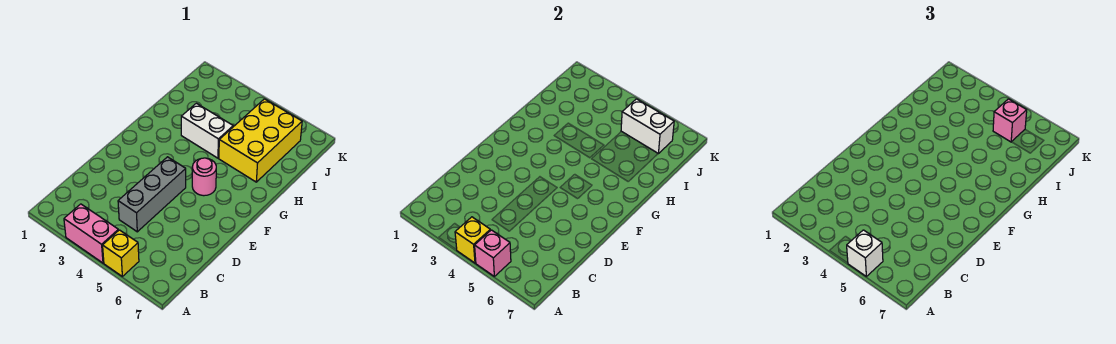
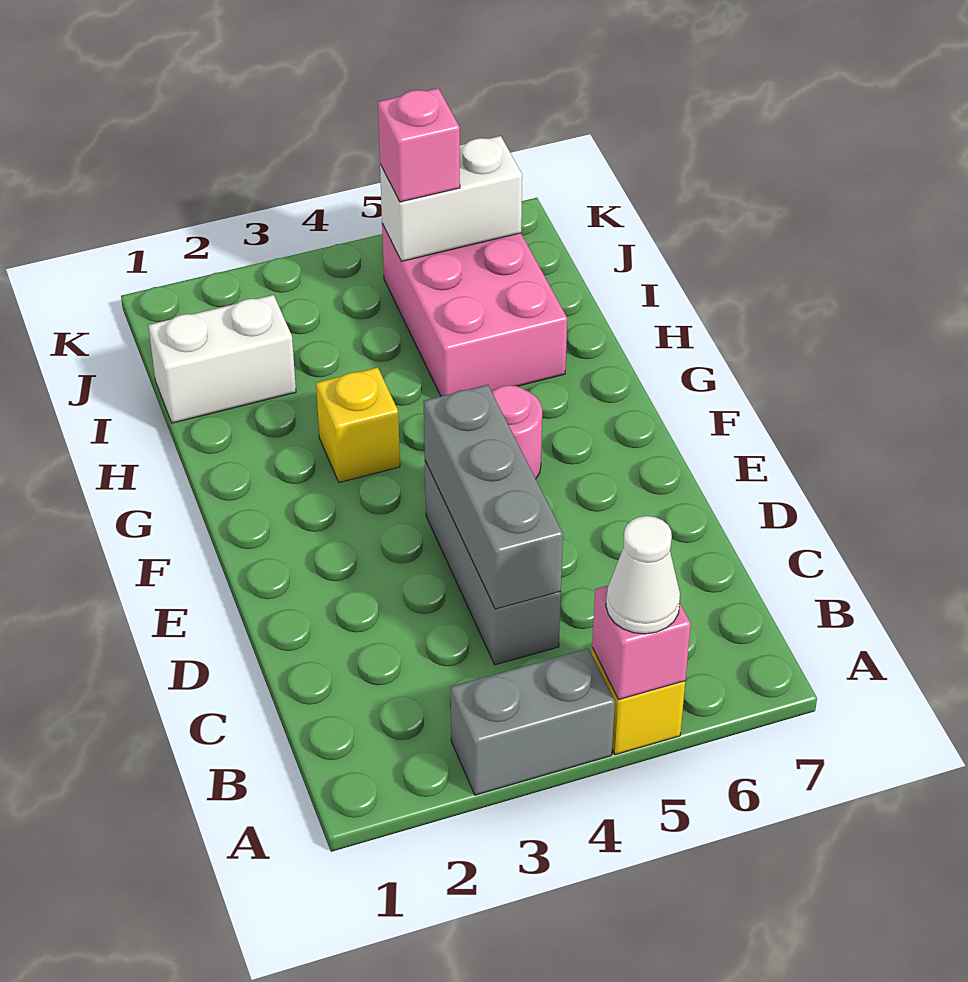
pink 1x2 brick [64,204,118,263] -> grey 1x2 brick [451,648,615,795]
yellow 1x1 brick [455,217,490,263] -> yellow 1x1 brick moved to [316,367,400,483]
white 1x1 brick [847,230,883,276] -> white 1x1 cone [606,516,680,634]
none -> grey 1x3 brick [424,385,563,609]
white 1x2 brick [181,103,233,158] -> white 1x2 brick moved to [148,295,296,423]
yellow 2x3 brick [219,99,302,182] -> pink 2x3 brick [382,224,567,396]

